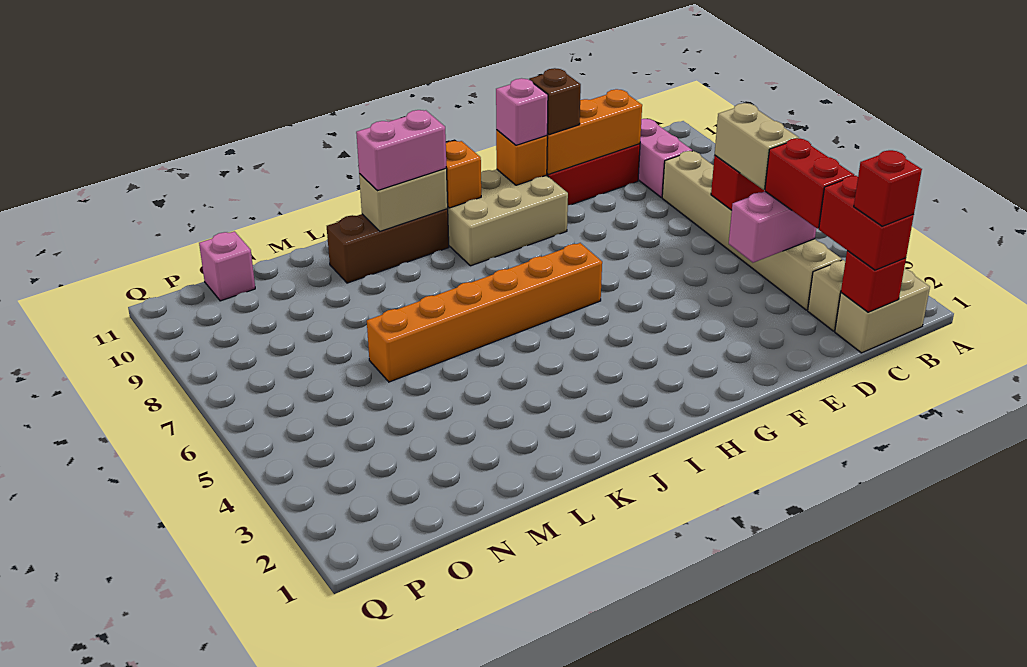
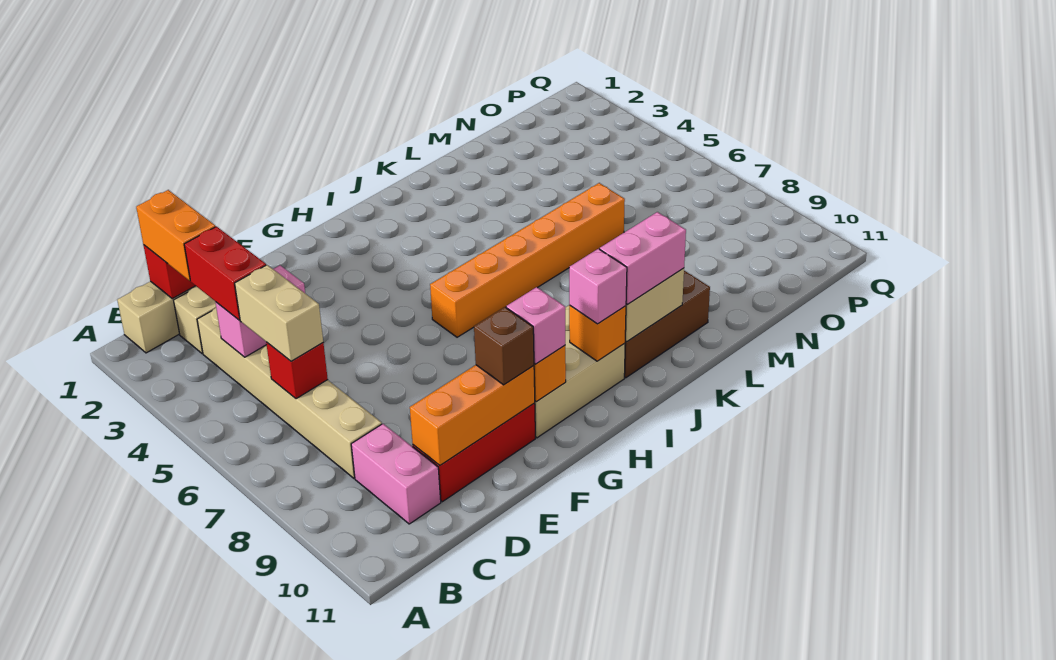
red 1x2 brick [819,176,914,270] -> orange 1x2 brick [136,190,215,281]
red 1x1 brick [854,150,922,226] -> none
pink 1x1 brick [199,231,255,301] -> pink 1x1 brick moved to [569,249,627,324]

